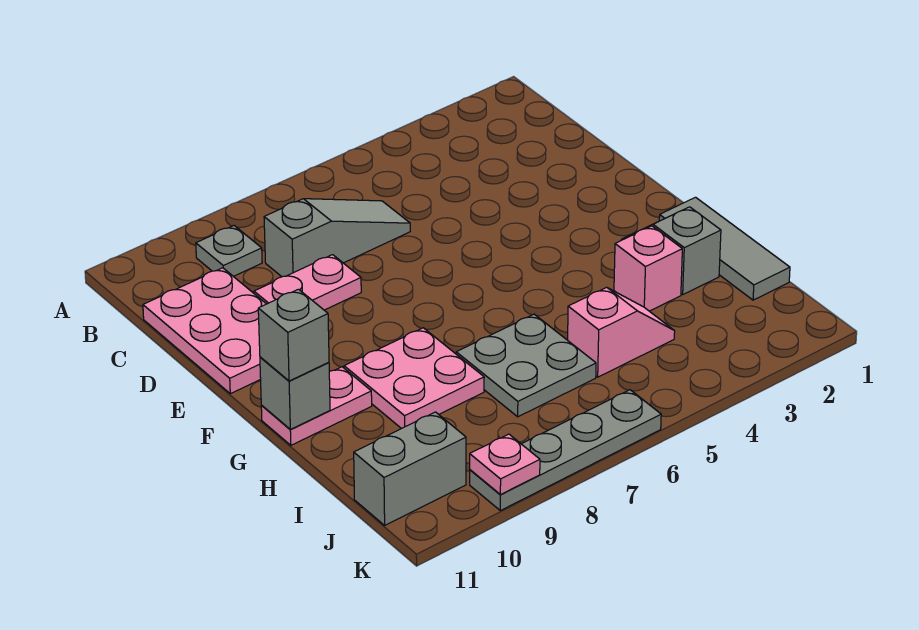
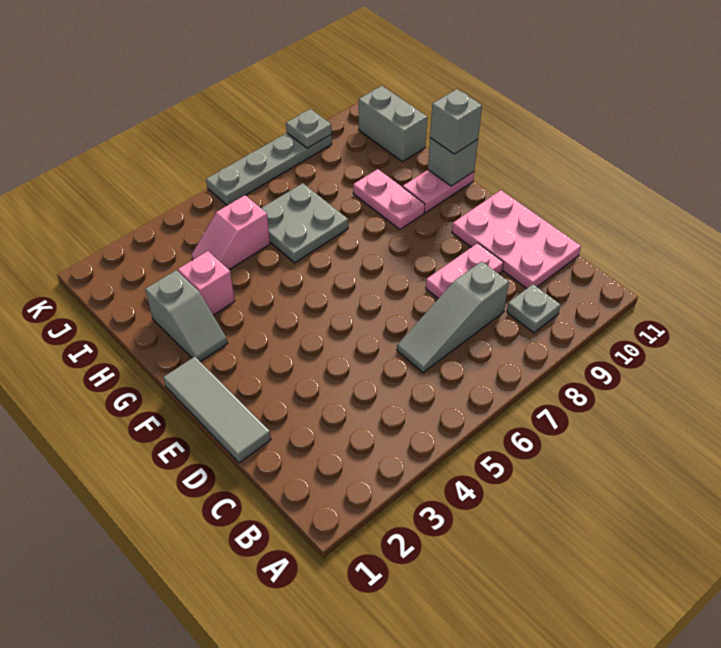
grey 1x3 tile [659,197,790,300] -> grey 1x3 tile moved to [163,357,271,463]
pink 2x2 plate [344,328,484,429] -> pink 1x2 plate [353,169,425,229]
grey 1x2 brick [354,412,466,525] -> grey 1x2 brick turned to [359,86,427,162]
pink 1x1 plate [470,434,540,495] -> grey 1x1 plate [286,109,331,148]

